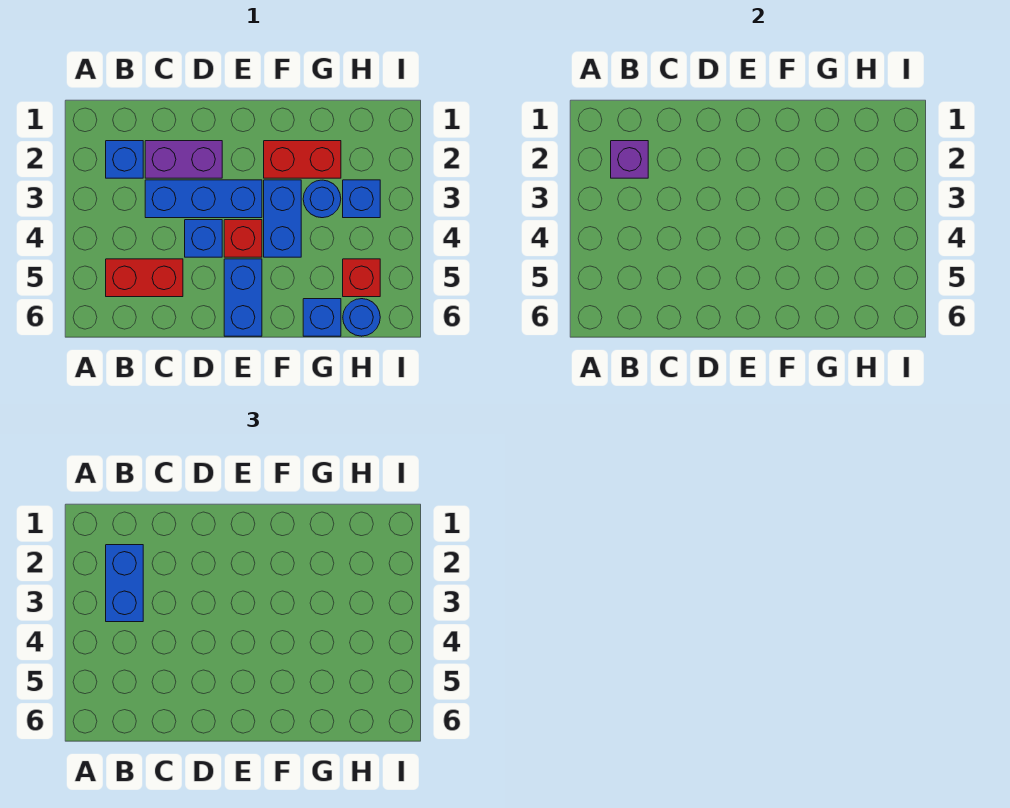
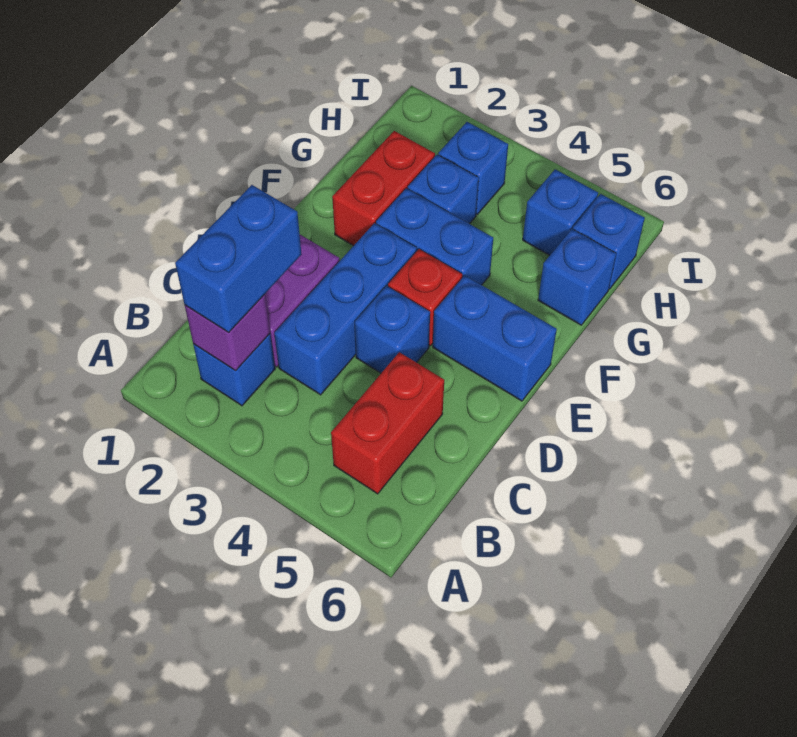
blue 1x2 brick [106,545,143,622] -> blue 1x2 brick turned to [175,185,302,332]
blue 1x1 round brick [303,180,341,218] -> blue 1x1 brick [408,155,479,224]
red 1x1 brick [343,259,380,297] -> blue 1x1 brick [523,169,598,255]
blue 1x1 round brick [343,299,380,336] -> blue 1x1 brick [573,194,645,289]

